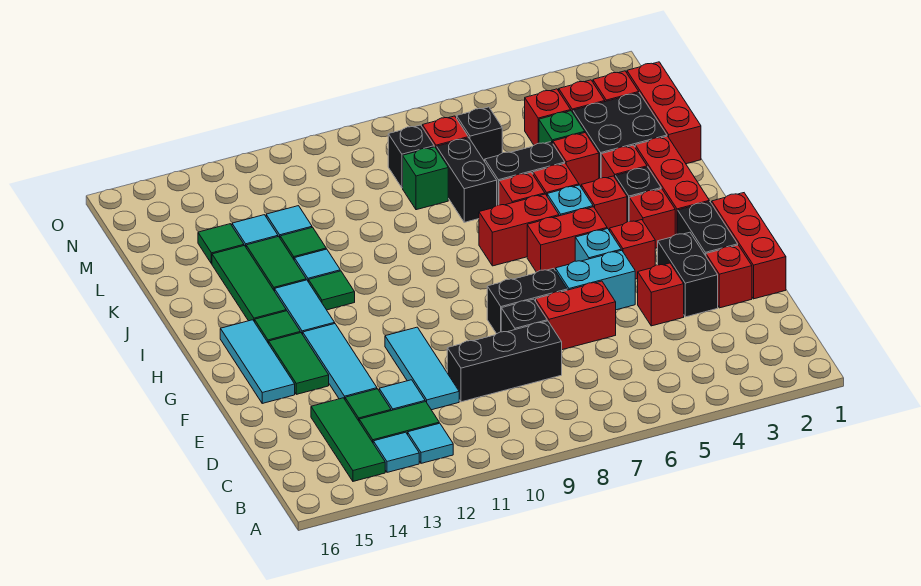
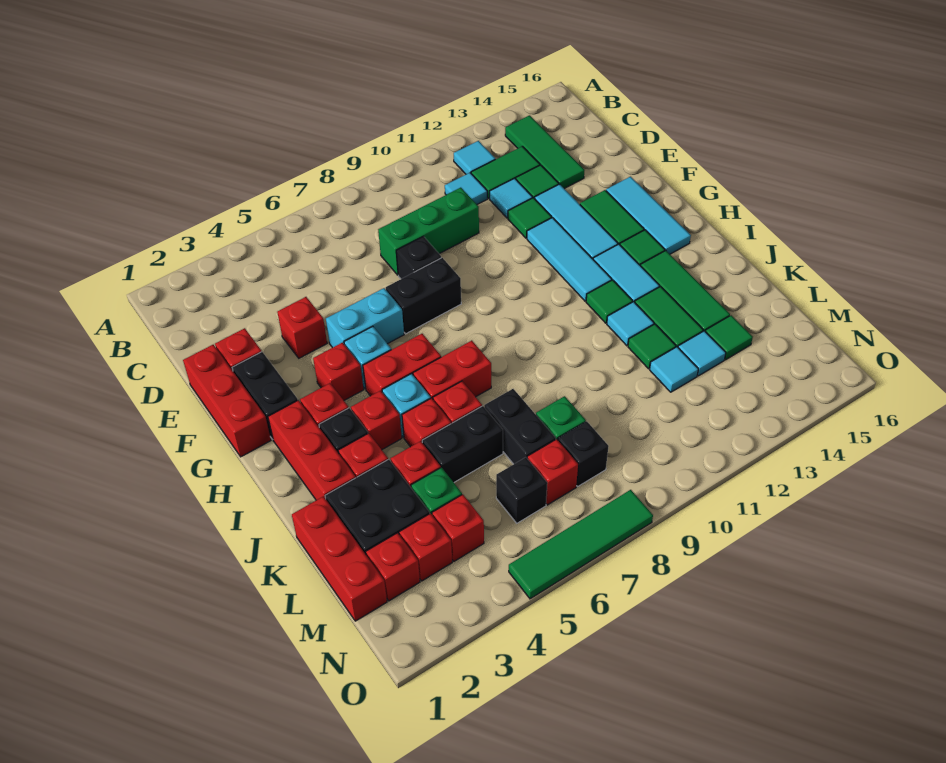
cyan 1x1 tile [373,432,419,472] -> cyan 1x1 tile moved to [445,173,487,205]
black 1x3 brick [447,321,562,402] -> green 1x3 brick [378,188,479,275]
cyan 1x3 tile [385,327,459,410] -> cyan 1x3 tile moved to [527,218,612,301]
black 1x2 brick [658,232,718,317] -> none
red 1x2 brick [536,281,616,350] -> none
none -> green 1x1 tile [508,198,552,238]
none -> green 1x4 tile [509,490,653,599]

